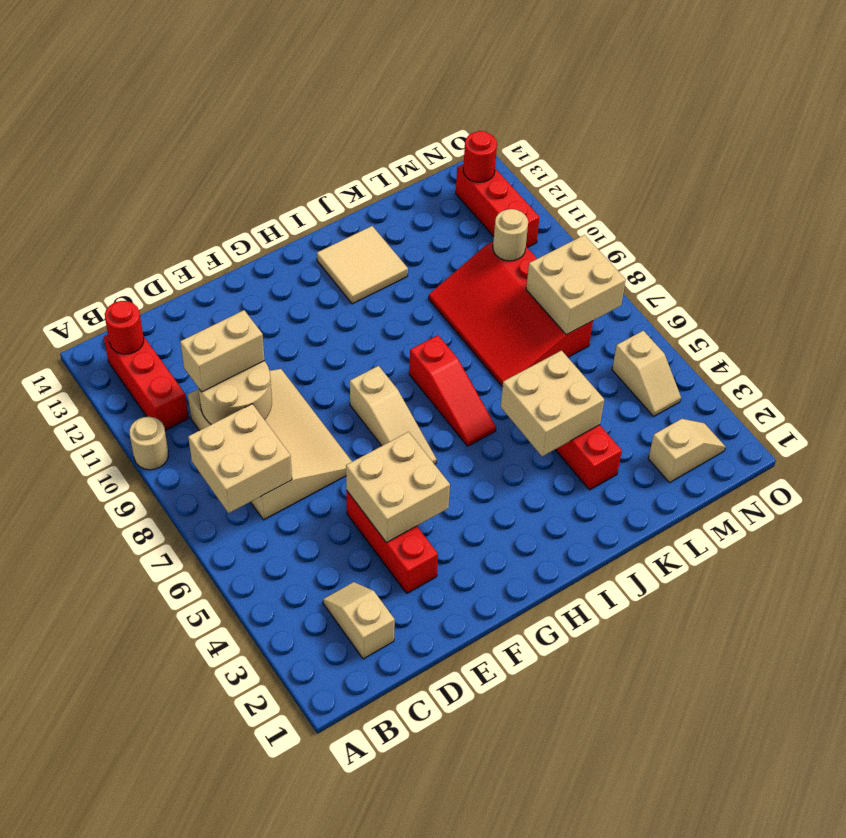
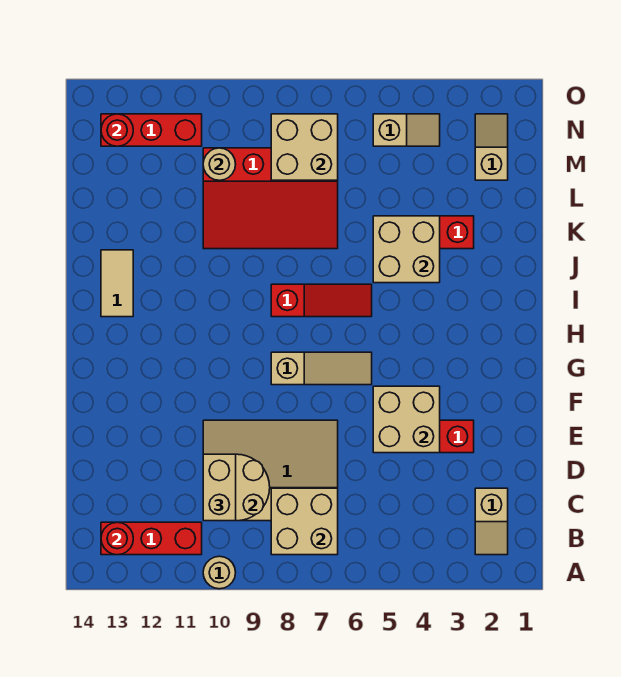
tan 1x2 slope [323,582,395,659] -> tan 1x2 slope turned to [475,488,508,555]
tan 2x2 tile [317,226,408,304] -> tan 1x2 tile [101,250,133,317]

